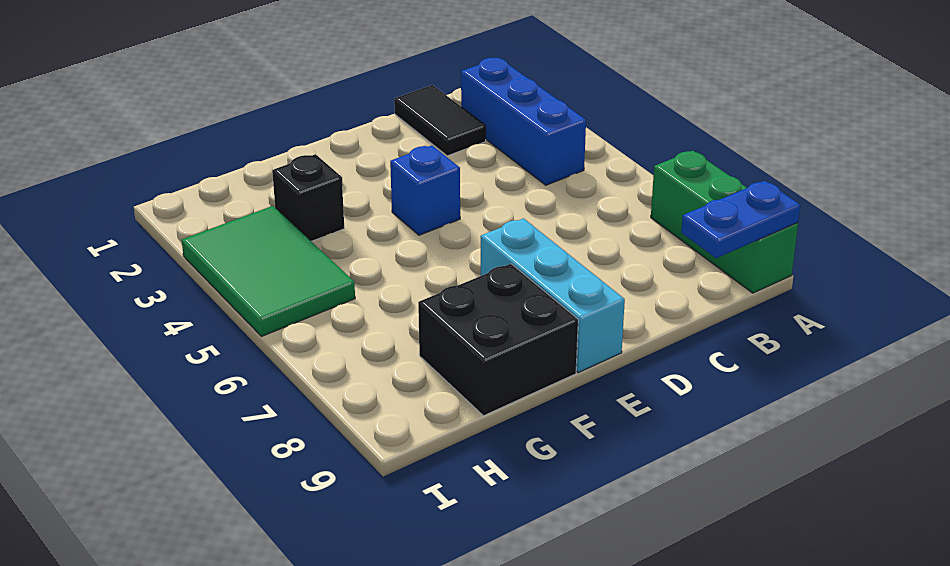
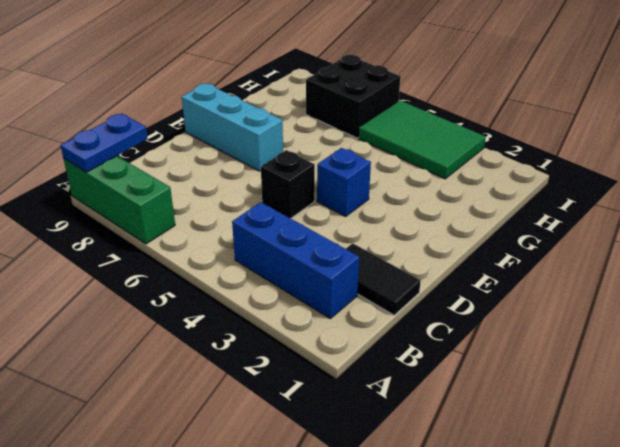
black 2x2 brick [418,264,578,416] -> black 2x2 brick moved to [306,55,401,138]
black 1x1 brick [272,154,344,241] -> black 1x1 brick moved to [261,150,315,218]

